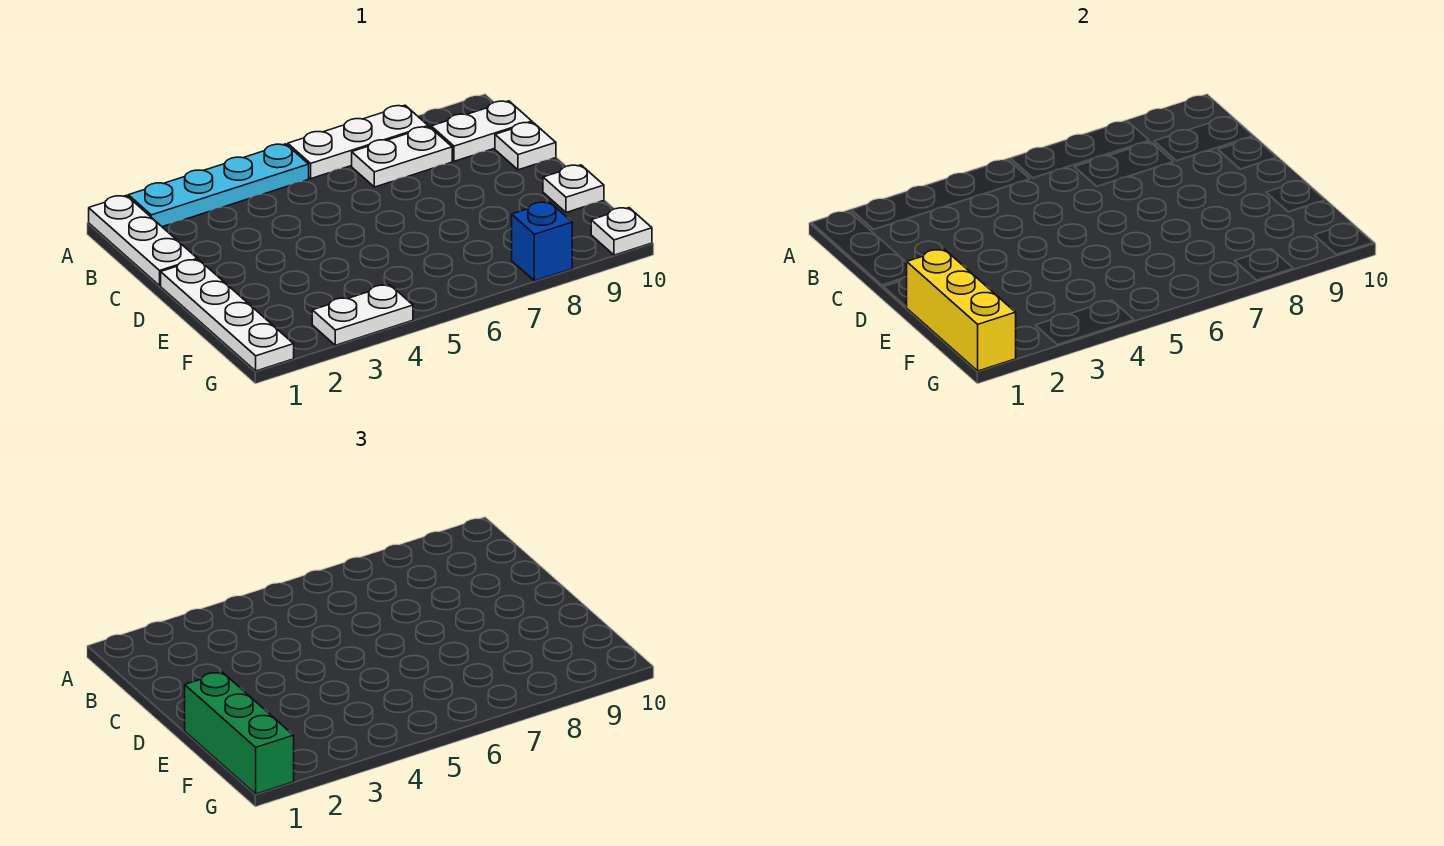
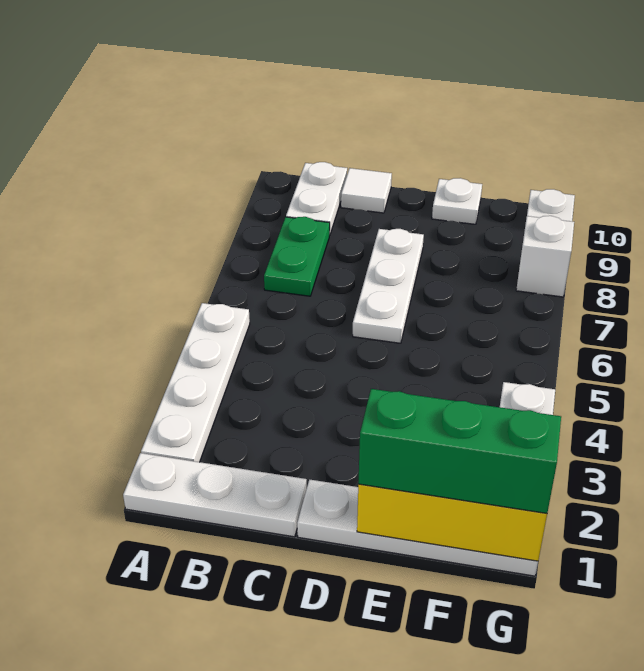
cyan 1x4 plate [128,144,309,227] -> white 1x4 plate [141,303,250,462]
white 1x3 plate [288,105,428,178] -> white 1x3 plate moved to [353,229,424,343]
white 1x2 plate [352,127,452,187] -> green 1x2 plate [264,217,330,296]
white 1x1 plate [495,122,556,170] -> white 1x1 tile [341,168,392,213]
blue 1x1 brick [512,202,572,281] -> white 1x1 brick [516,216,574,297]

